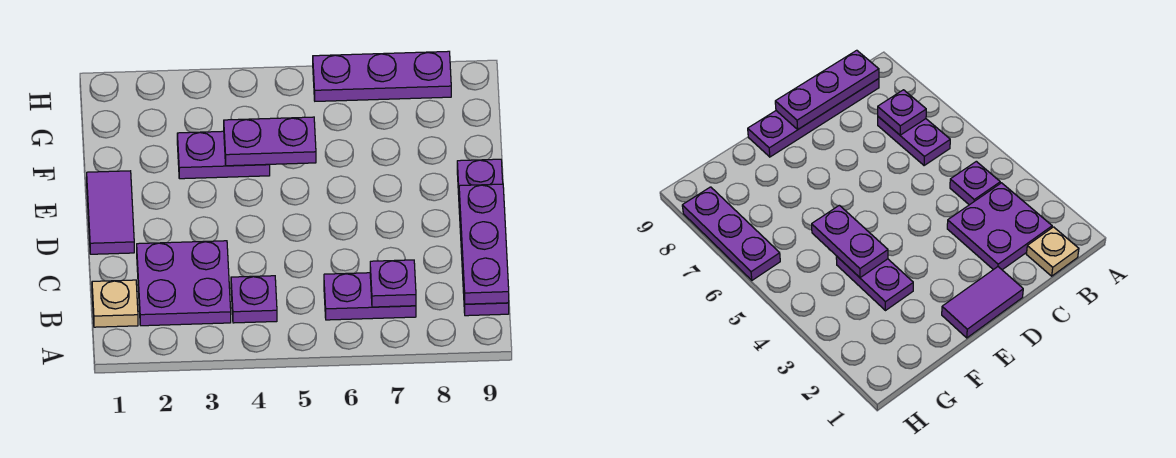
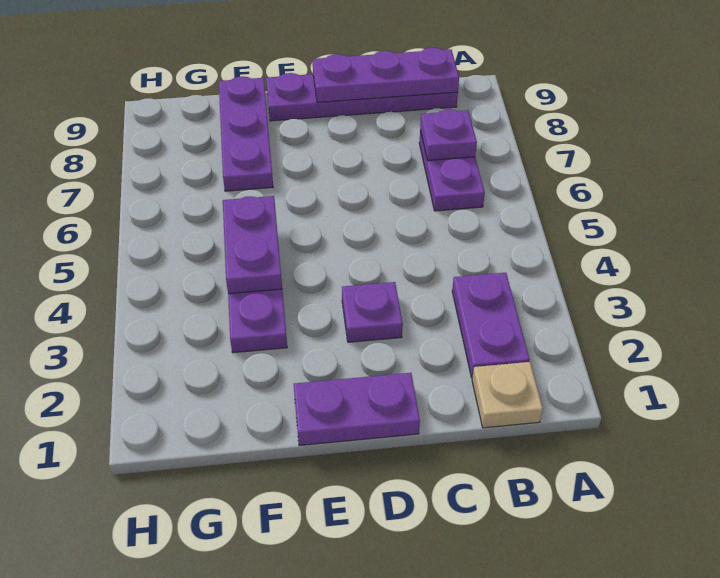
purple 2x2 plate [137,241,231,326] -> purple 1x2 plate [452,273,530,378]
purple 1x1 plate [231,276,277,323] -> purple 1x1 plate moved to [342,282,403,342]
purple 1x2 tile [87,171,134,254] -> purple 1x2 plate [294,373,420,446]
purple 1x3 plate [313,51,451,101] -> purple 1x3 plate moved to [219,76,273,191]

